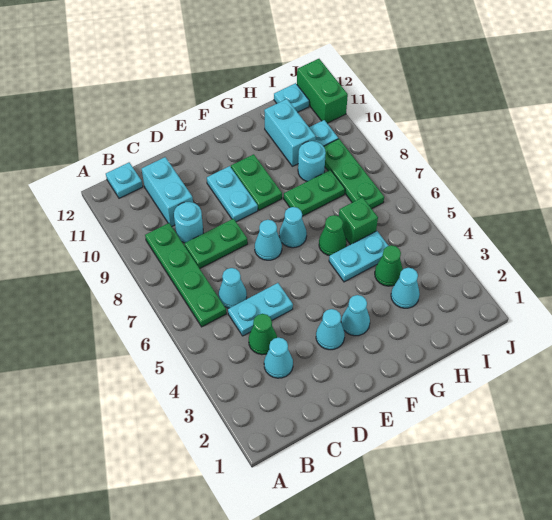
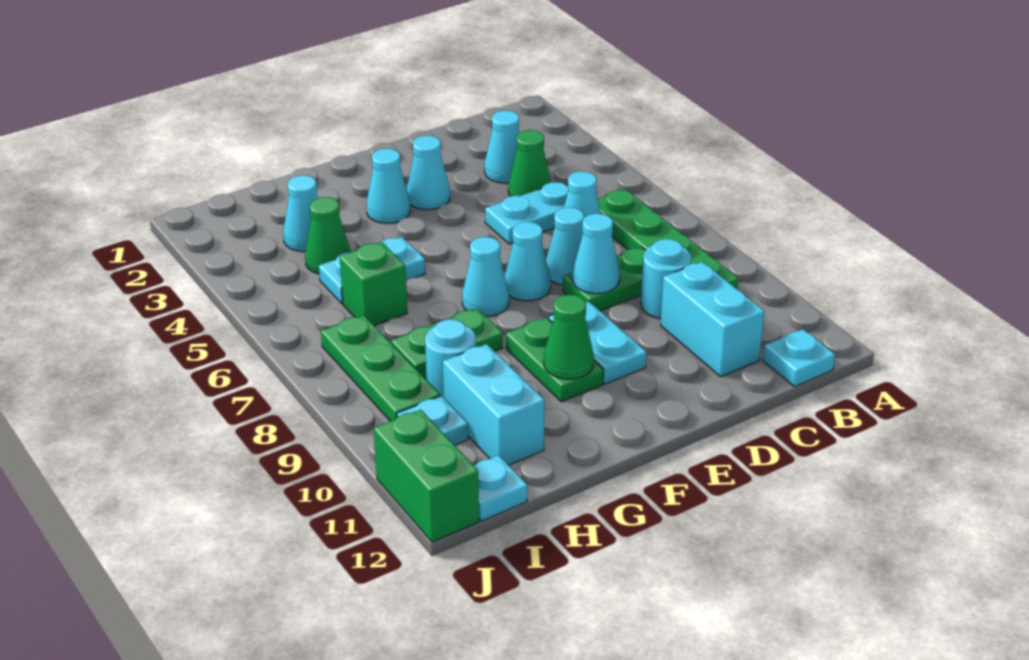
none -> cyan 1x1 cone [546,207,584,285]
none -> cyan 1x1 cone [572,214,620,294]
green 1x1 cone [319,215,346,256] -> green 1x1 cone moved to [544,295,594,379]

